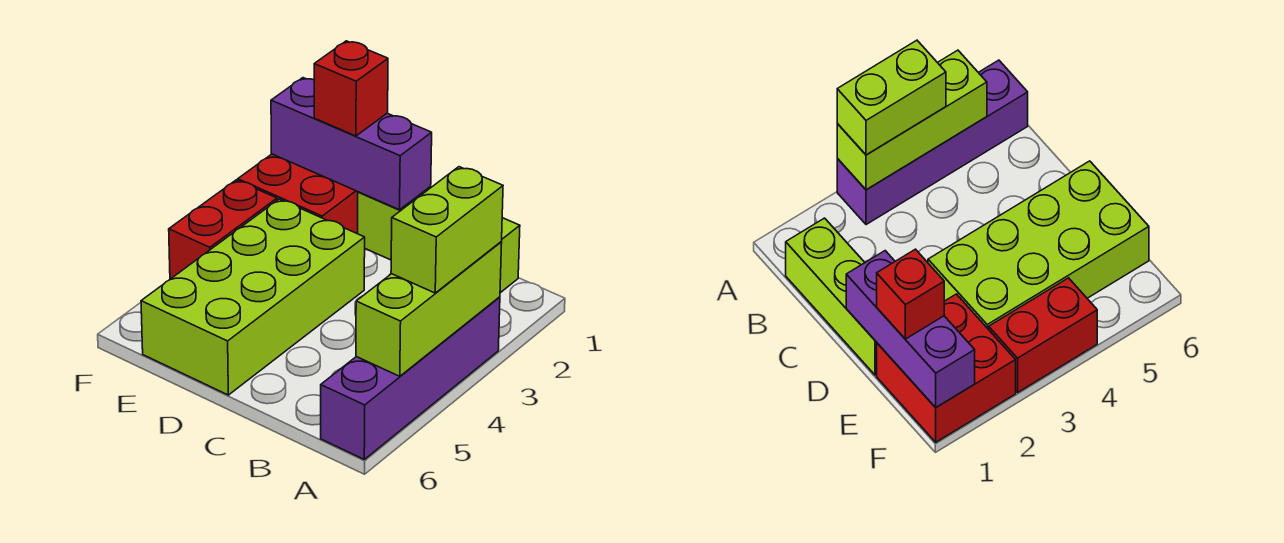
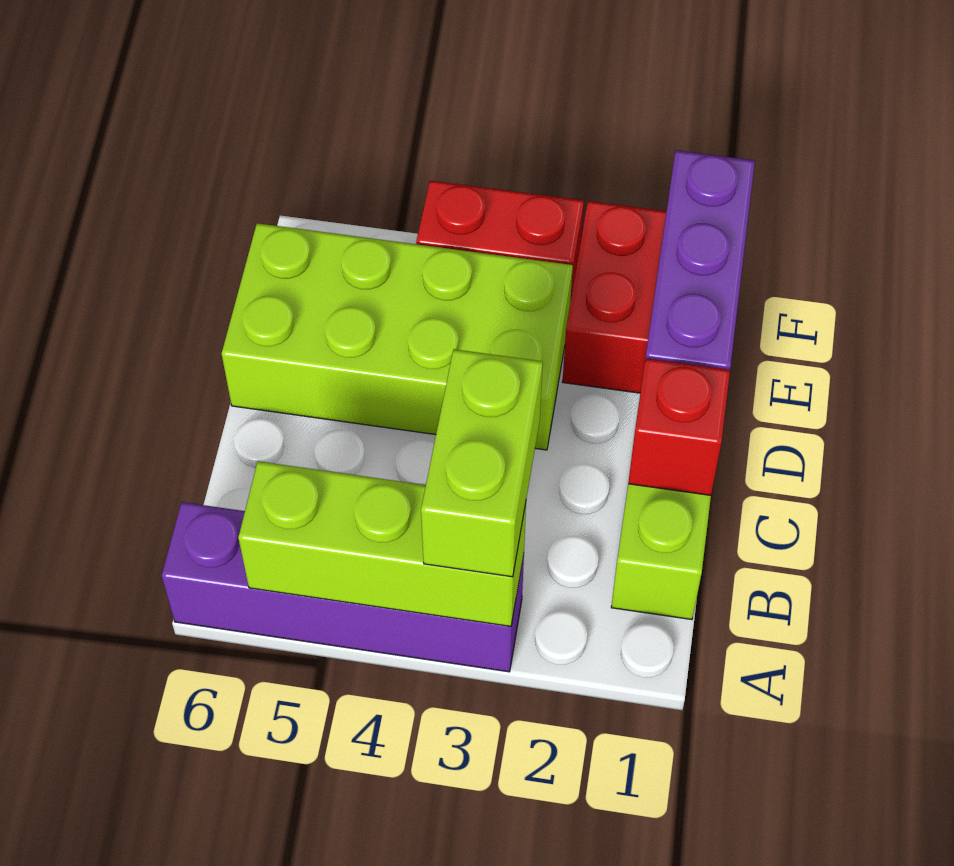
lime 1x2 brick [391,167,503,293] -> lime 1x2 brick turned to [421,349,543,577]
red 1x1 brick [314,41,388,136] -> red 1x1 brick moved to [628,358,730,495]

